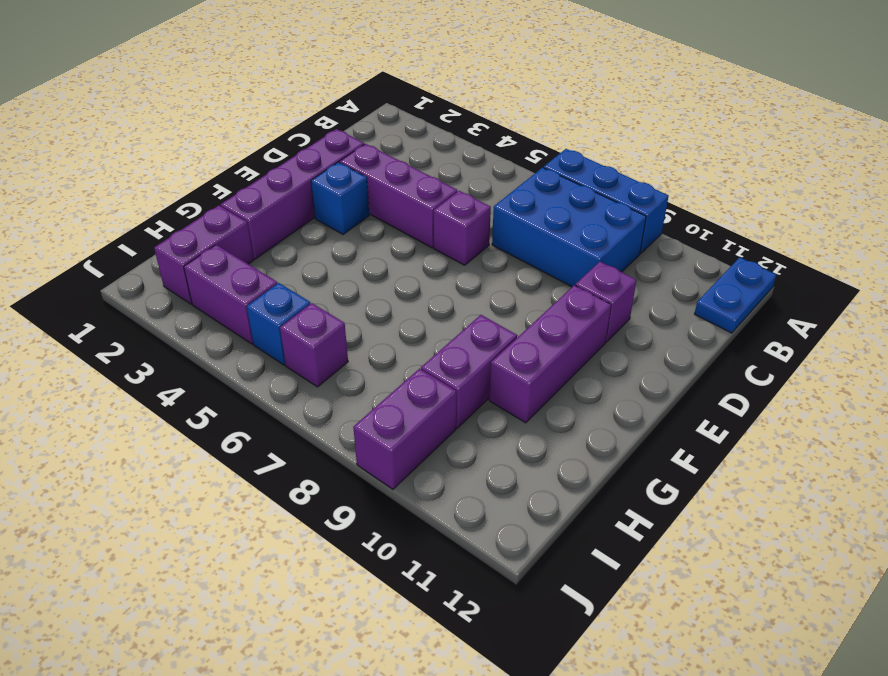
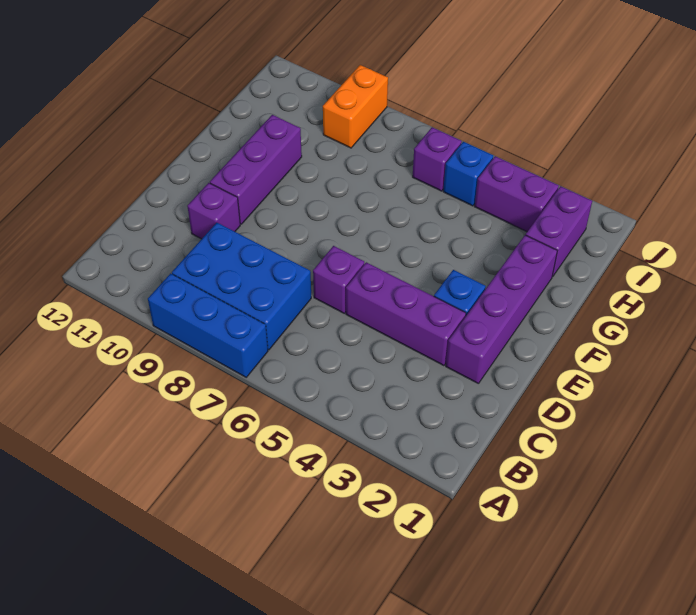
blue 1x2 plate [694,257,776,333] -> none
purple 1x2 brick [421,315,517,428] -> none
purple 1x2 brick [353,369,456,489] -> orange 1x2 brick [323,65,388,148]

